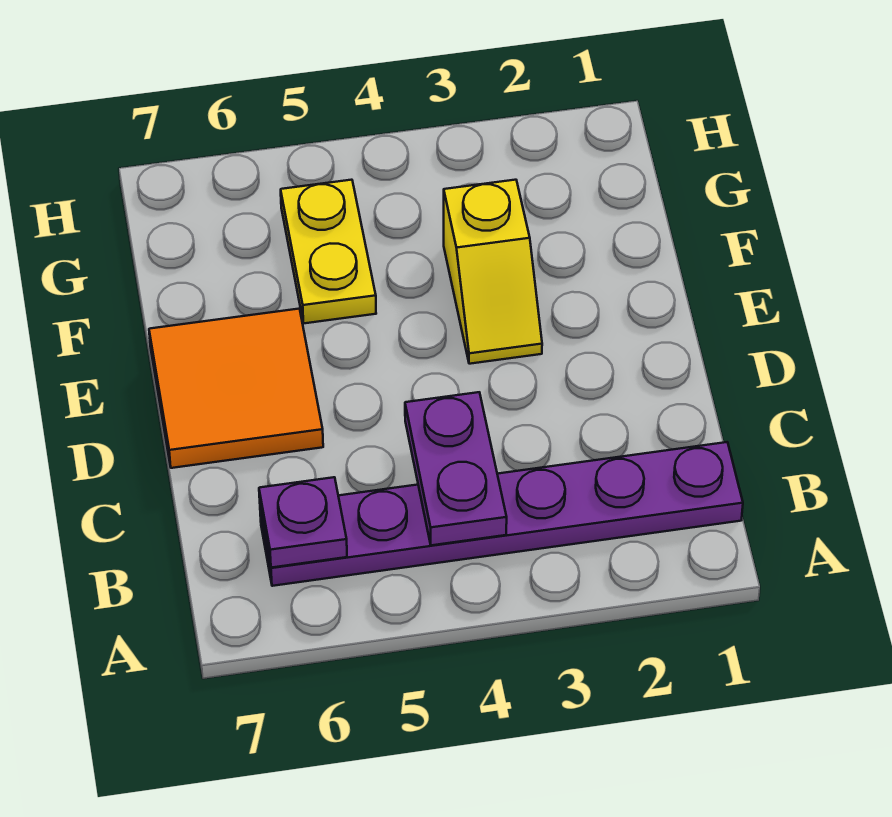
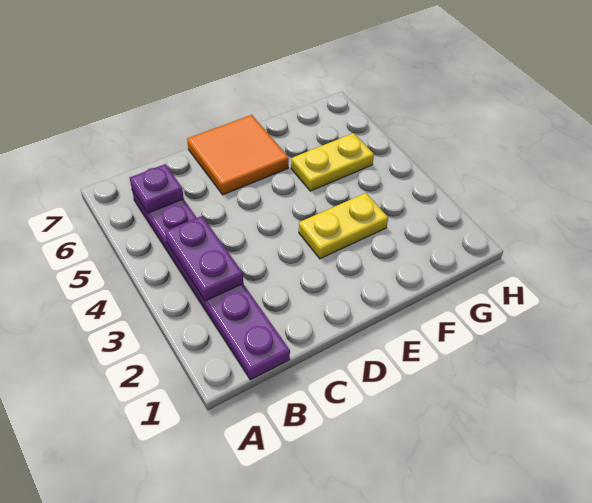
purple 1x2 plate [405,392,507,545] -> purple 1x2 plate turned to [165,216,243,301]
yellow 1x2 slope [444,180,542,364] -> yellow 1x2 plate [299,193,388,259]

